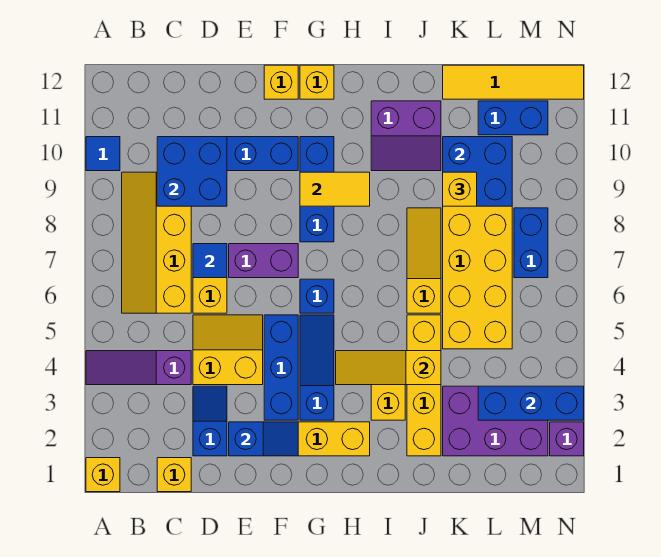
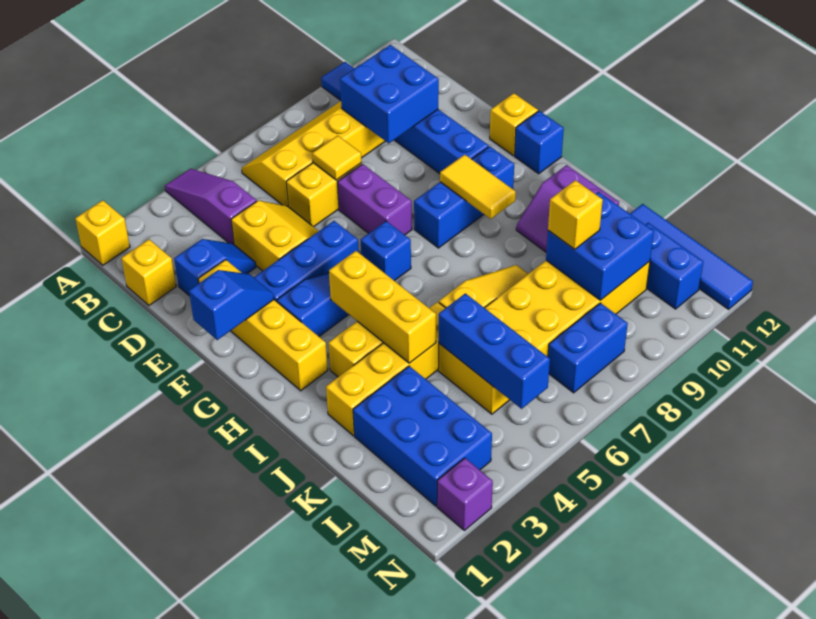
blue 1x1 tile [193,244,227,278] -> yellow 1x1 tile [312,136,361,180]
blue 1x2 slope [229,422,298,456] -> blue 1x2 slope turned to [189,270,274,340]
yellow 1x1 brick [300,65,334,99] -> blue 1x1 brick [515,111,564,174]
yellow 1x3 slope [336,351,441,385] -> yellow 1x3 brick [329,251,436,363]
purple 2x3 brick [443,386,548,456] -> blue 2x3 brick [353,366,492,506]
yellow 1x4 tile [443,65,584,99] -> blue 1x4 tile [630,204,753,309]
blue 1x3 brick [478,386,584,420] -> blue 1x3 brick moved to [439,293,550,409]

